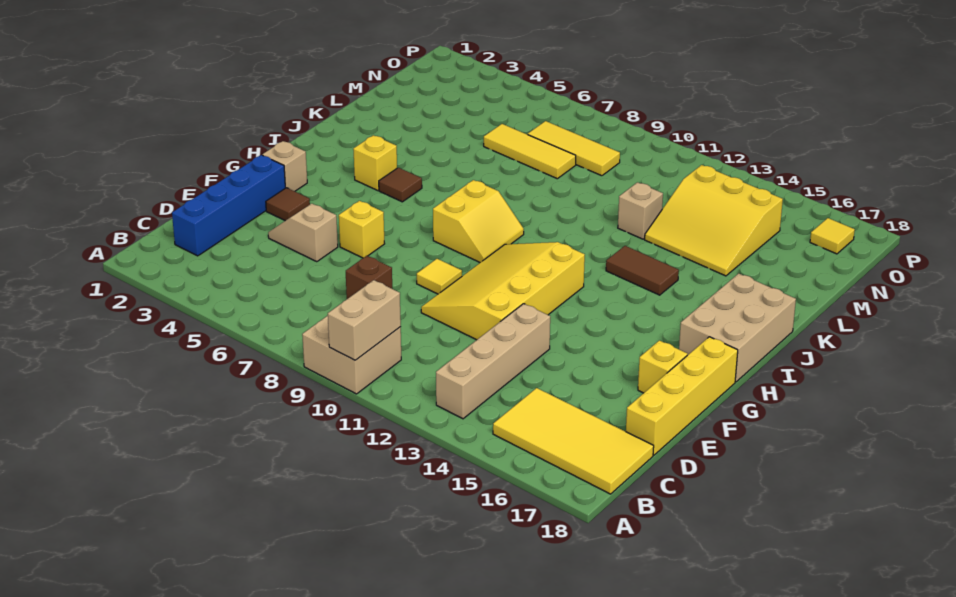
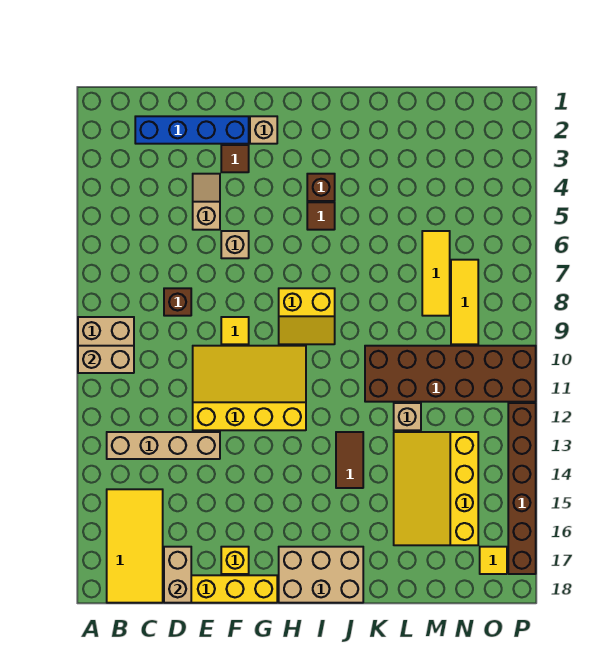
none -> tan 1x2 brick [164,547,191,603]
yellow 1x1 brick [339,201,385,258] -> tan 1x1 brick [221,231,249,258]
yellow 1x1 brick [353,135,397,190] -> brown 1x1 brick [307,174,335,201]
none -> brown 2x6 brick [365,346,536,402]
yellow 3x3 slope [645,165,783,276] -> yellow 3x4 slope [394,432,478,545]
none -> brown 1x6 brick [508,403,536,574]

